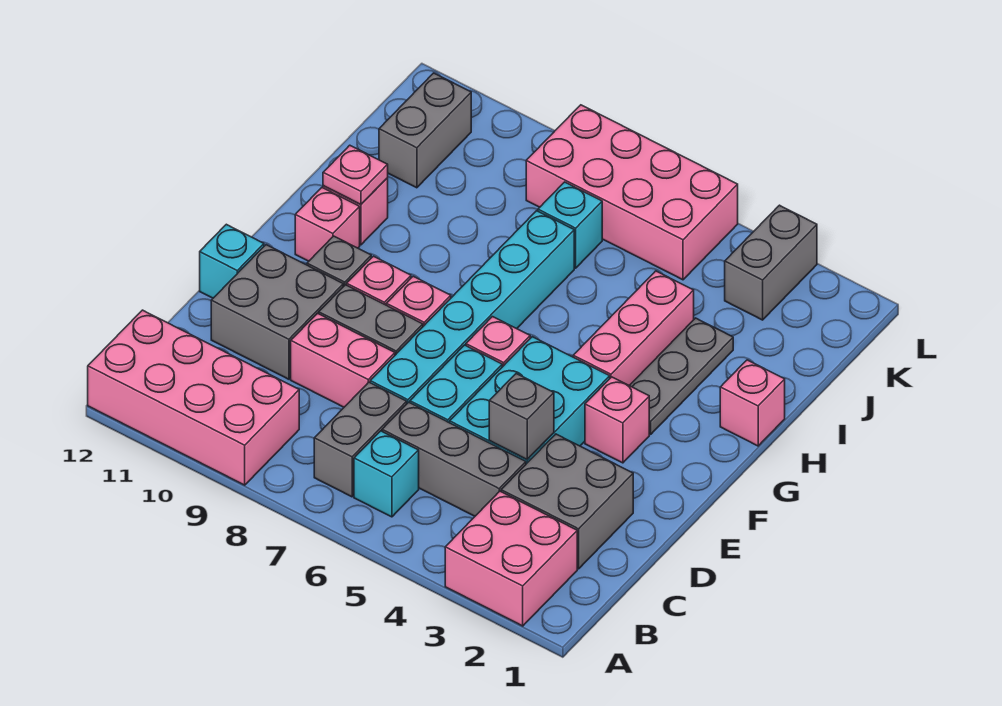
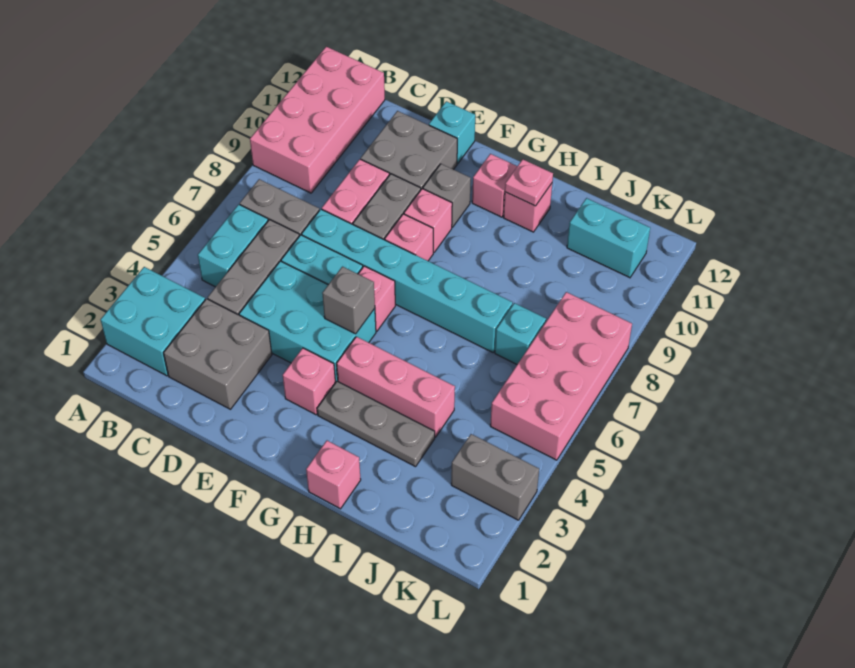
pink 2x2 brick [445,491,577,626] -> cyan 2x2 brick [101,267,205,376]
cyan 1x1 brick [354,431,419,517] -> cyan 1x2 brick [198,204,268,287]
grey 1x1 brick [489,374,554,460] -> grey 1x1 brick moved to [322,267,375,334]
grey 1x2 brick [379,73,471,188] -> cyan 1x2 brick [567,198,650,278]

